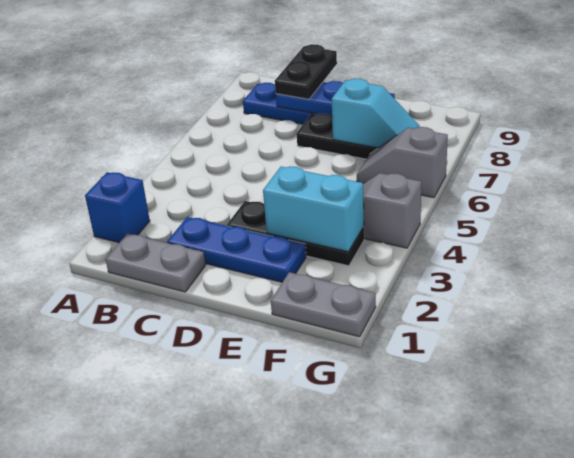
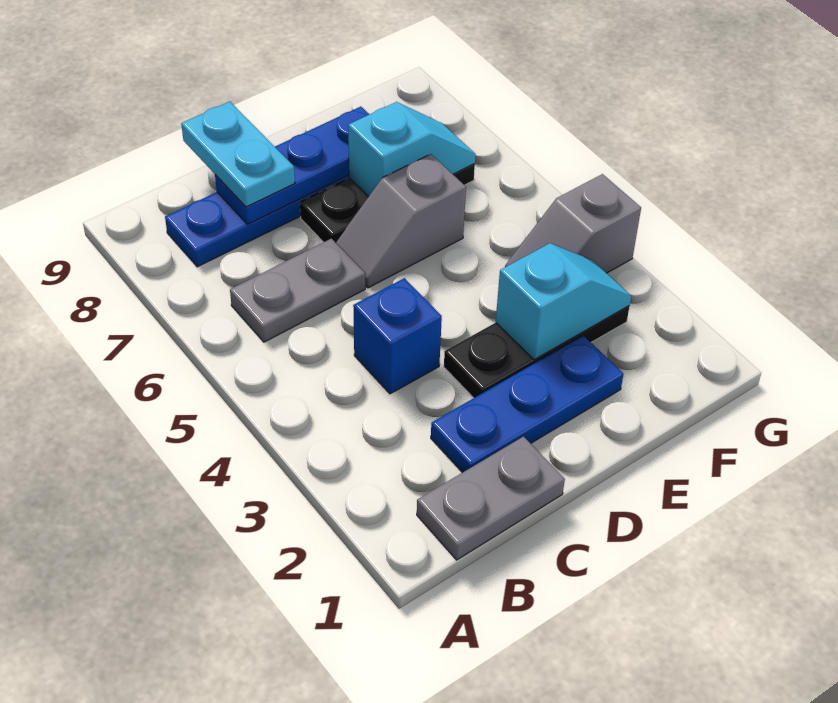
blue 1x1 brick [85,172,150,243] -> blue 1x1 brick moved to [353,278,442,394]
black 1x2 plate [275,44,337,99] -> cyan 1x2 plate [181,102,295,207]
cyan 1x2 brick [263,166,364,252] -> cyan 1x2 slope [496,243,631,360]
grey 1x2 plate [271,272,376,337] -> grey 1x2 plate moved to [230,239,365,342]
grey 1x2 slope [357,127,448,198] -> grey 1x2 slope moved to [335,154,466,288]

